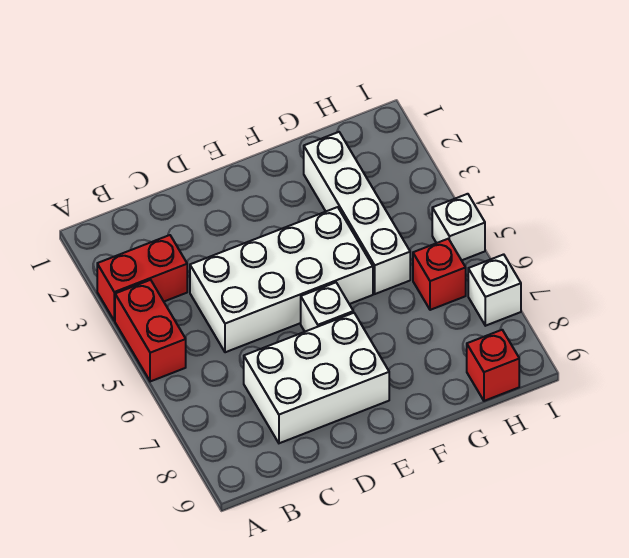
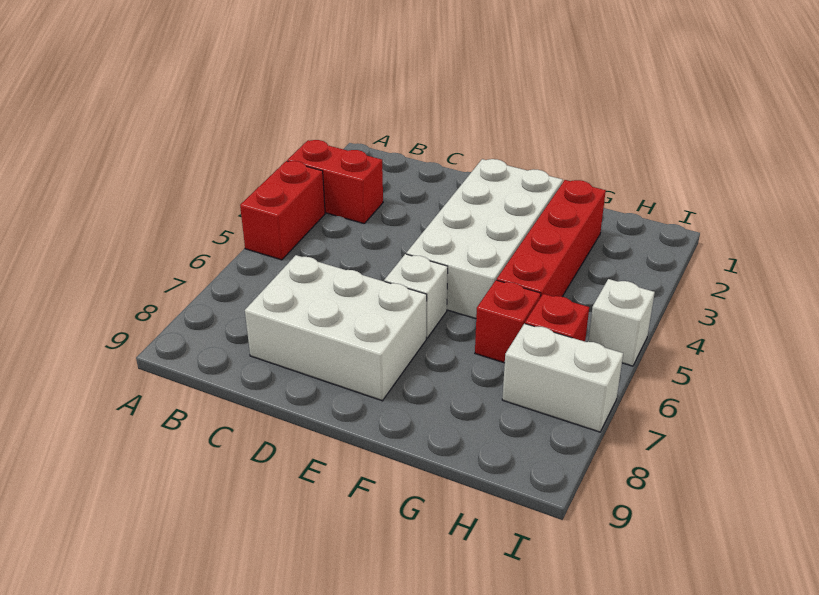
white 2x4 brick [190,207,373,352] -> white 2x4 brick turned to [406,159,563,319]
white 1x4 brick [304,132,410,294] -> red 1x4 brick [497,180,606,298]
red 1x1 brick [467,330,519,401] -> red 1x1 brick moved to [475,280,541,363]
white 1x1 brick [468,254,521,326] -> white 1x2 brick [502,324,623,432]

